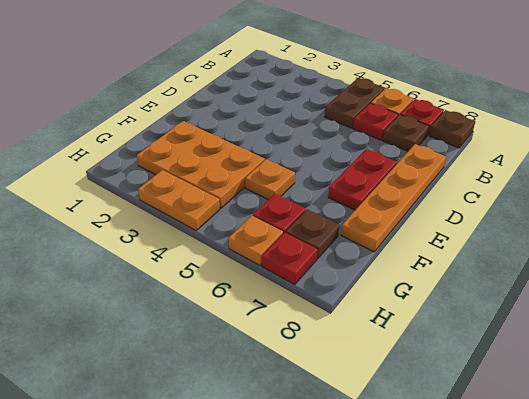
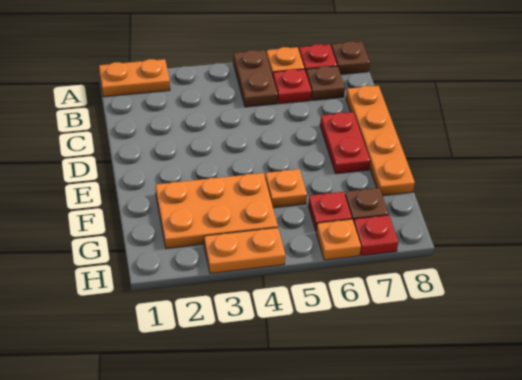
none -> orange 1x2 plate [99,59,170,97]

